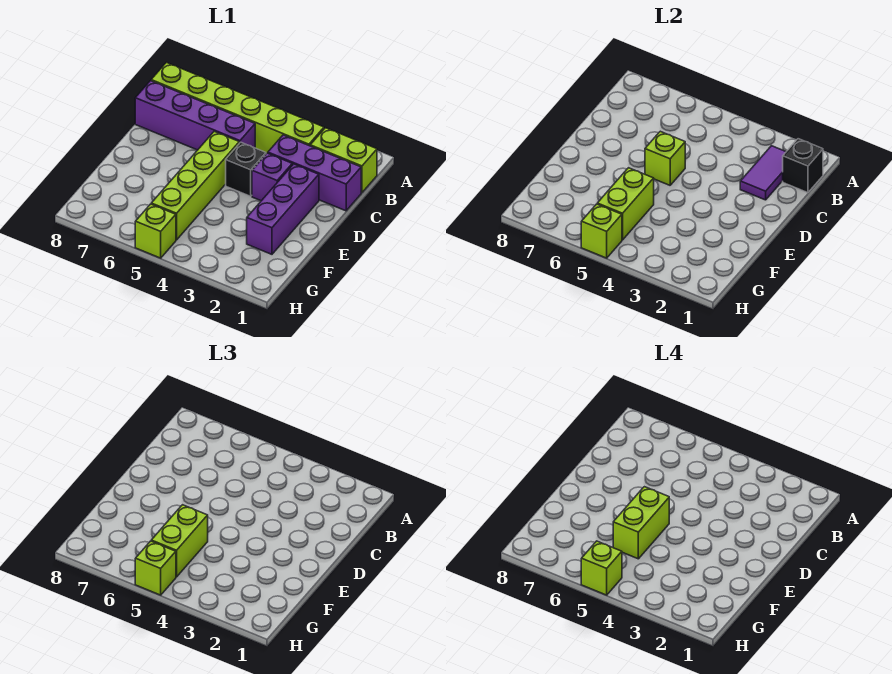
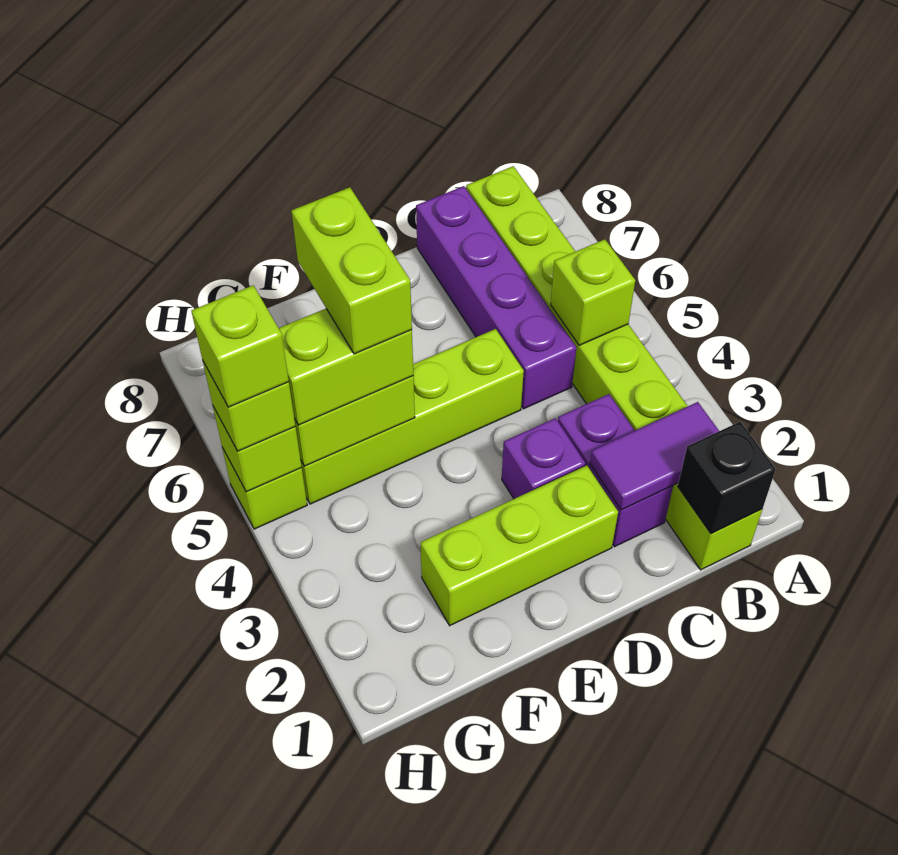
purple 1x3 brick [268,135,361,211] -> purple 1x2 brick [558,394,673,547]
purple 1x3 brick [247,164,319,254] -> lime 1x3 brick [421,465,618,626]
black 1x1 brick [226,142,266,196] -> none
lime 1x1 brick [645,131,685,185] -> lime 1x1 brick moved to [551,239,635,345]
lime 1x2 brick [613,487,669,559] -> lime 1x2 brick turned to [291,187,412,354]

